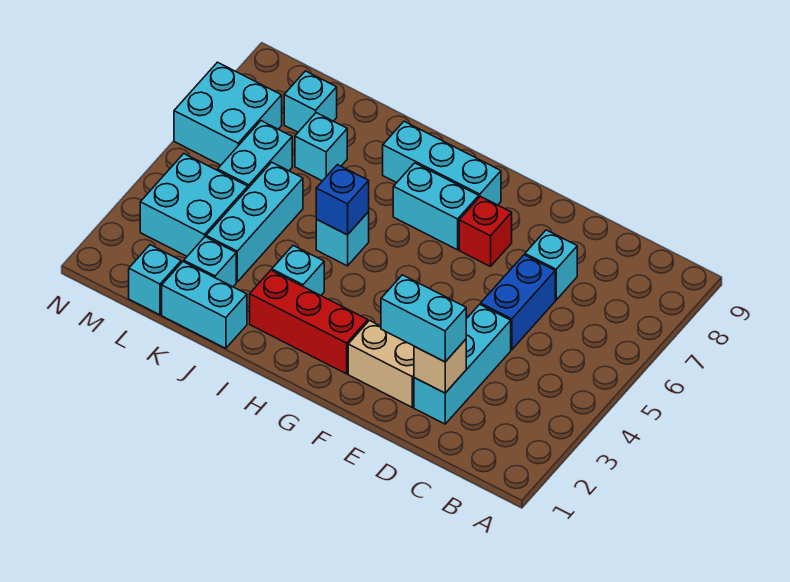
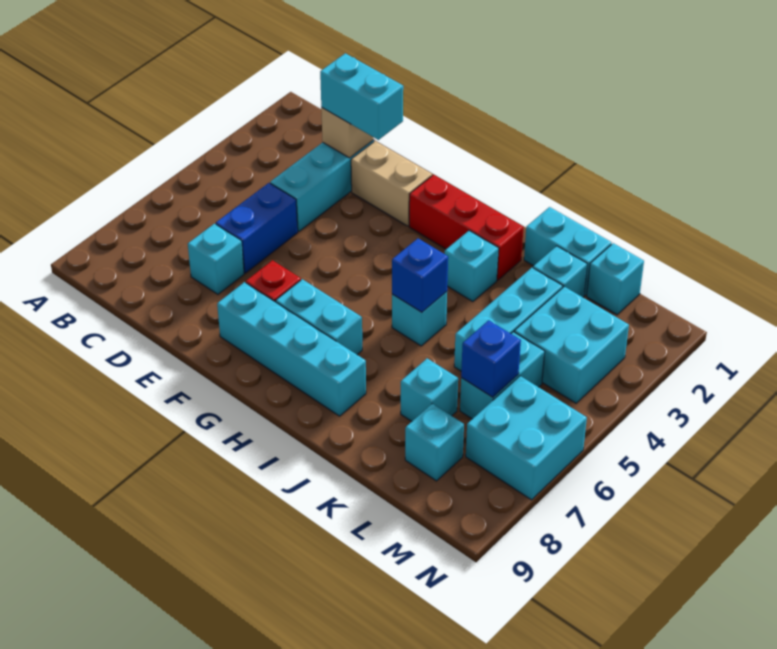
cyan 1x3 brick [383,121,501,205] -> cyan 1x4 brick [217,282,366,416]
none -> blue 1x1 brick [461,320,521,397]

